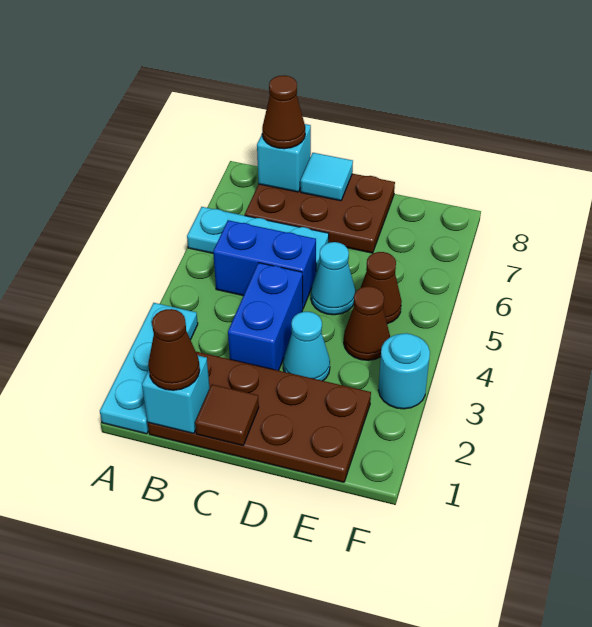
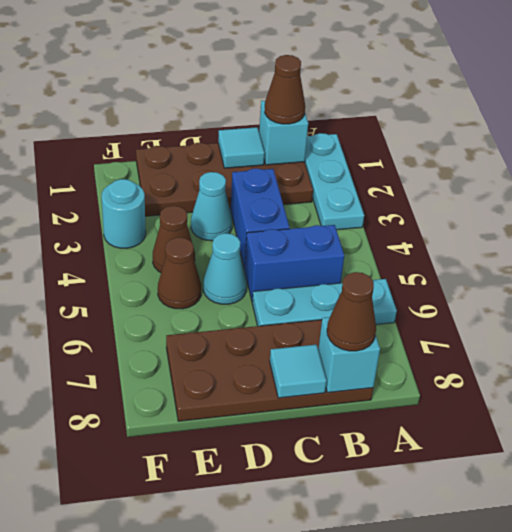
brown 2x3 plate [245,174,395,253] -> brown 2x4 plate [166,320,373,421]
brown 1x1 tile [195,384,259,446] -> cyan 1x1 tile [218,127,264,168]

